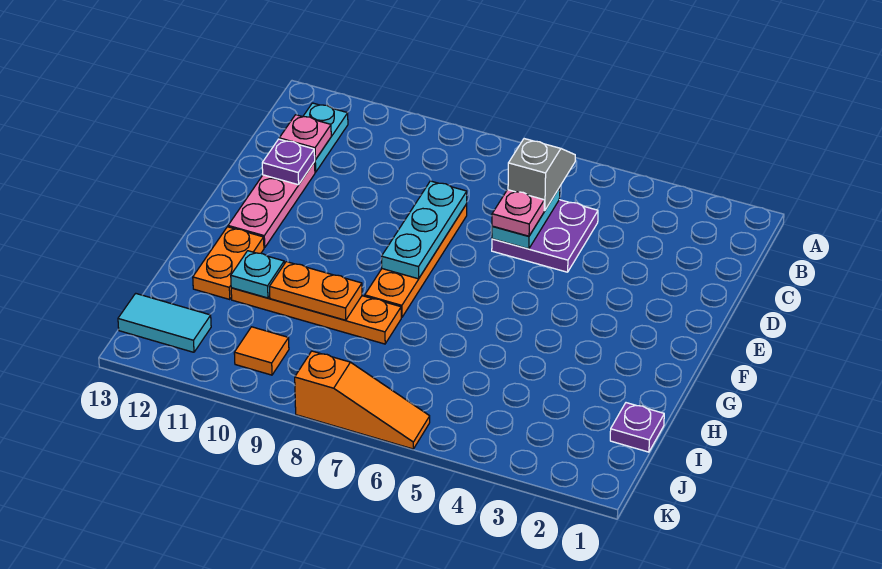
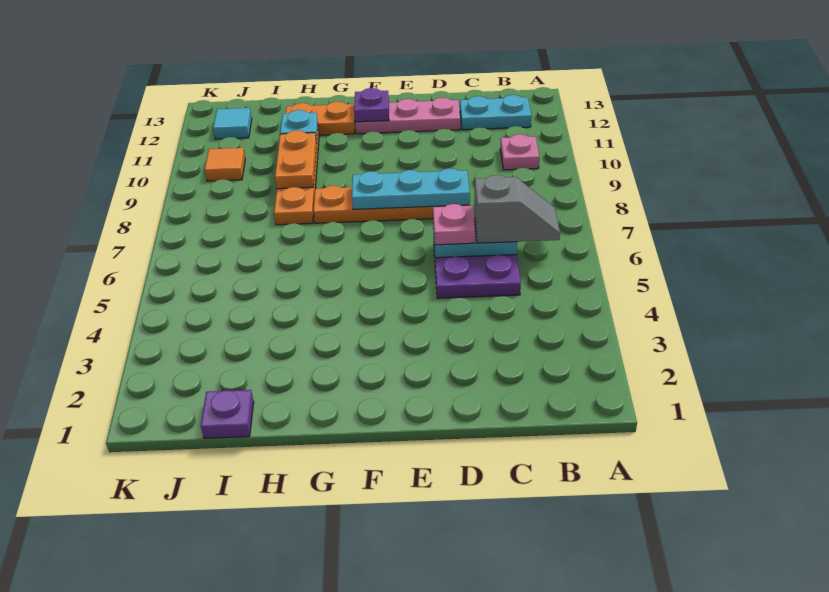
pink 1x1 plate [279,115,331,160] -> pink 1x1 plate moved to [500,134,539,170]
purple 1x1 plate [262,139,315,185] -> purple 1x1 plate moved to [354,88,389,122]
cyan 1x2 tile [118,293,211,352] -> cyan 1x1 tile [213,108,252,139]
orange 1x3 slope [295,351,430,449] -> none

